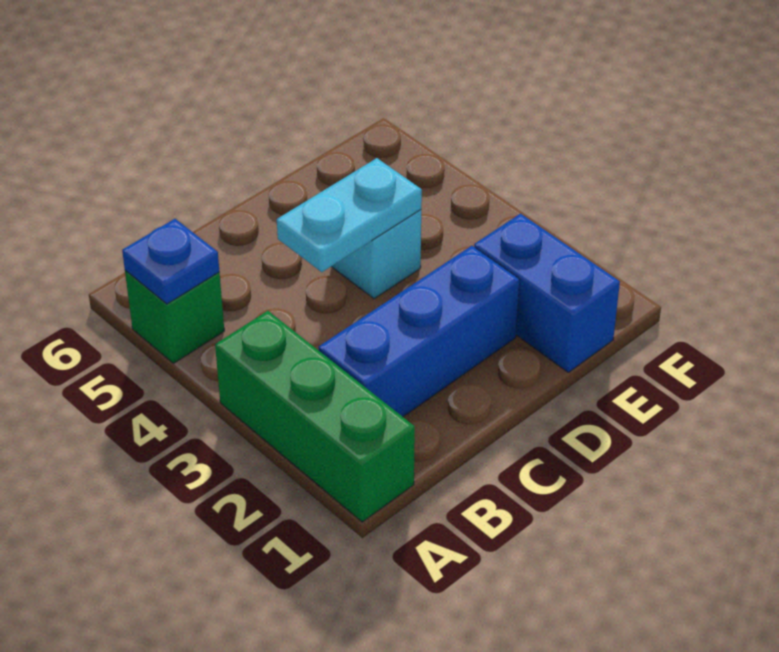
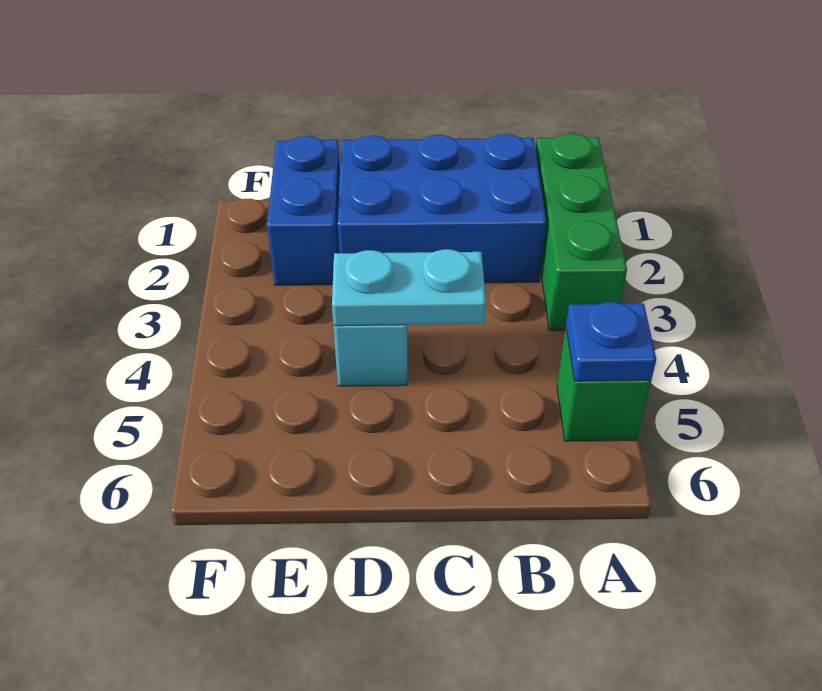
blue 1x3 brick [318,246,520,417] -> blue 2x3 brick [338,134,546,283]

